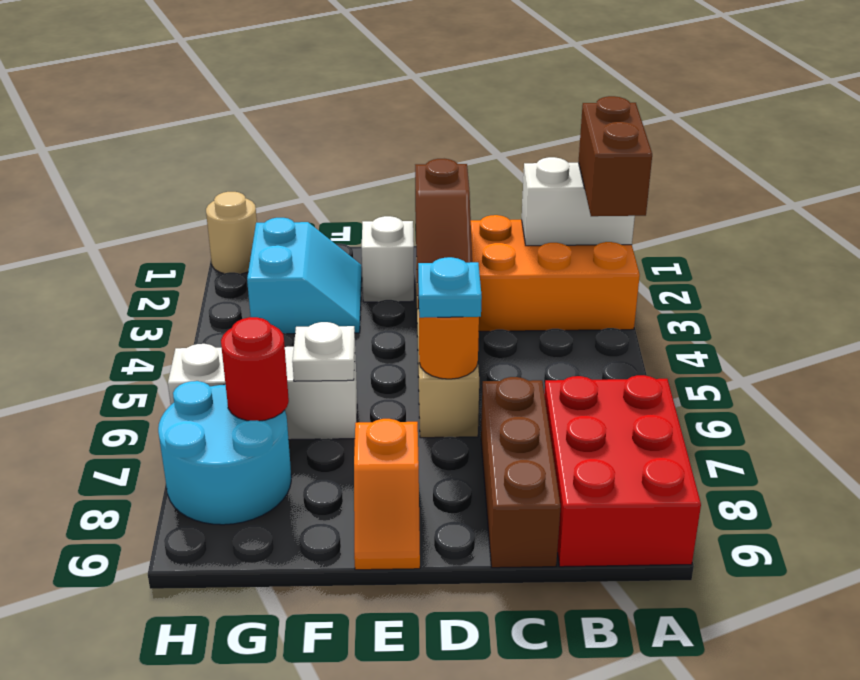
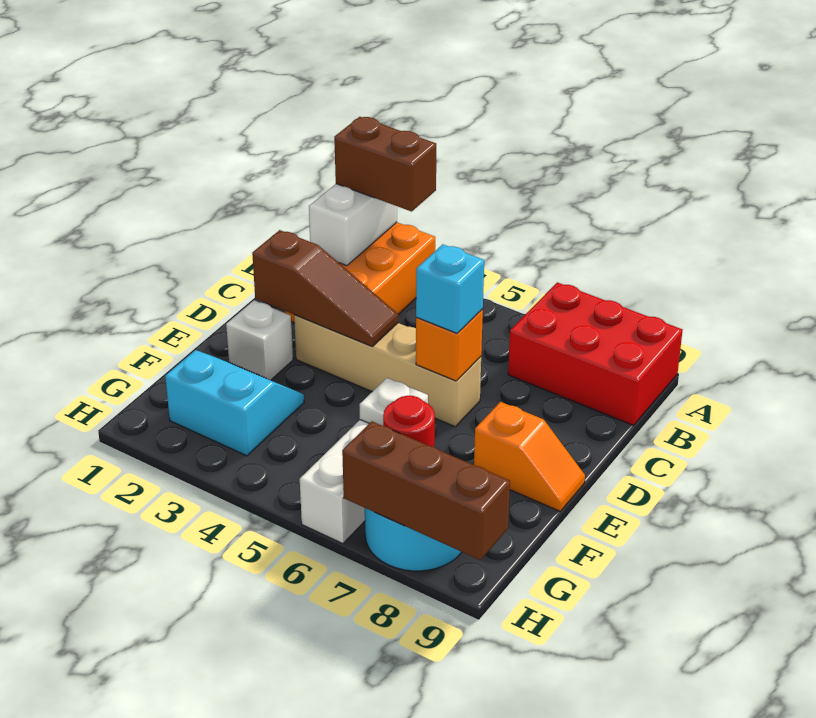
brown 1x3 brick [481,377,561,568] -> brown 1x3 brick moved to [342,421,510,560]
orange 1x1 round brick [419,317,479,379] -> orange 1x1 brick [416,309,483,381]
cyan 1x1 plate [418,257,482,318] -> cyan 1x1 brick [416,244,484,333]
tan 1x1 round brick [206,192,257,274] -> none

